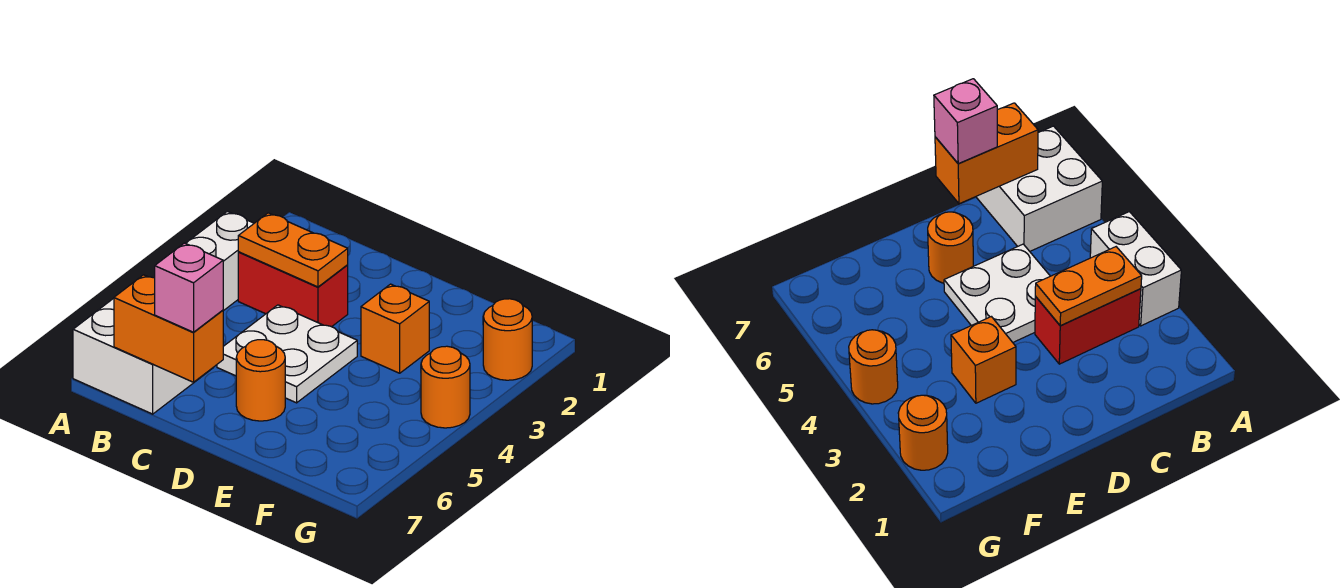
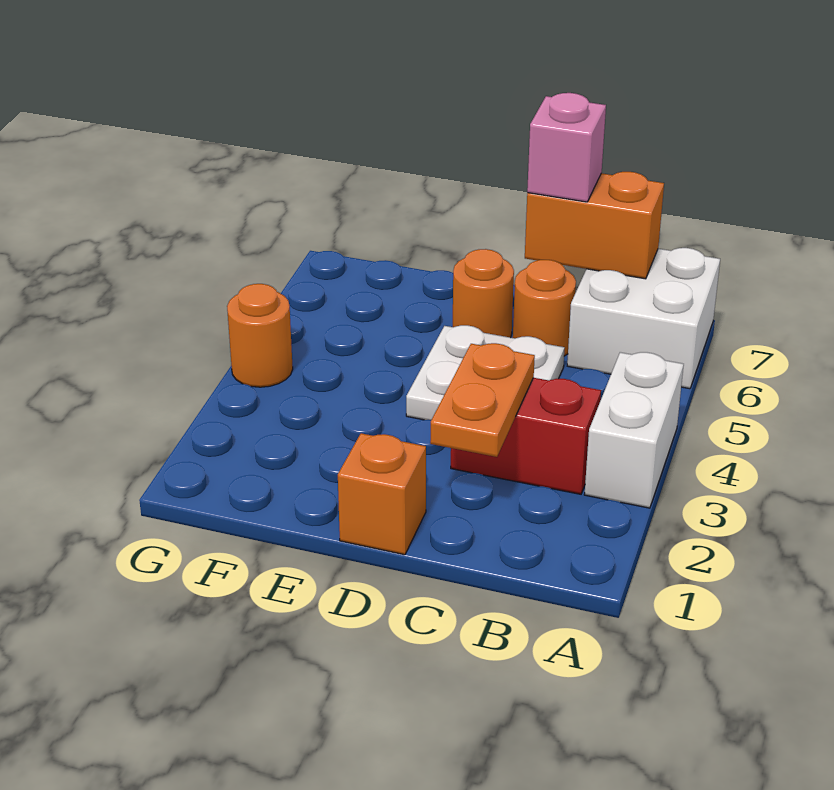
orange 1x2 plate [238,213,348,287] -> orange 1x2 plate turned to [430,343,535,457]
orange 1x1 brick [361,284,429,373] -> orange 1x1 brick moved to [338,433,426,555]
orange 1x1 round brick [483,299,532,380] -> orange 1x1 round brick moved to [513,260,576,356]

